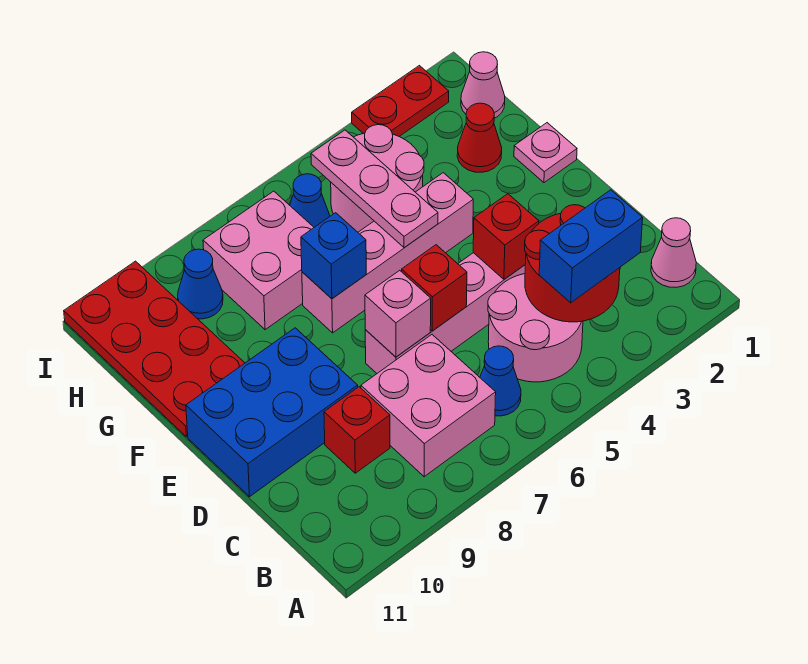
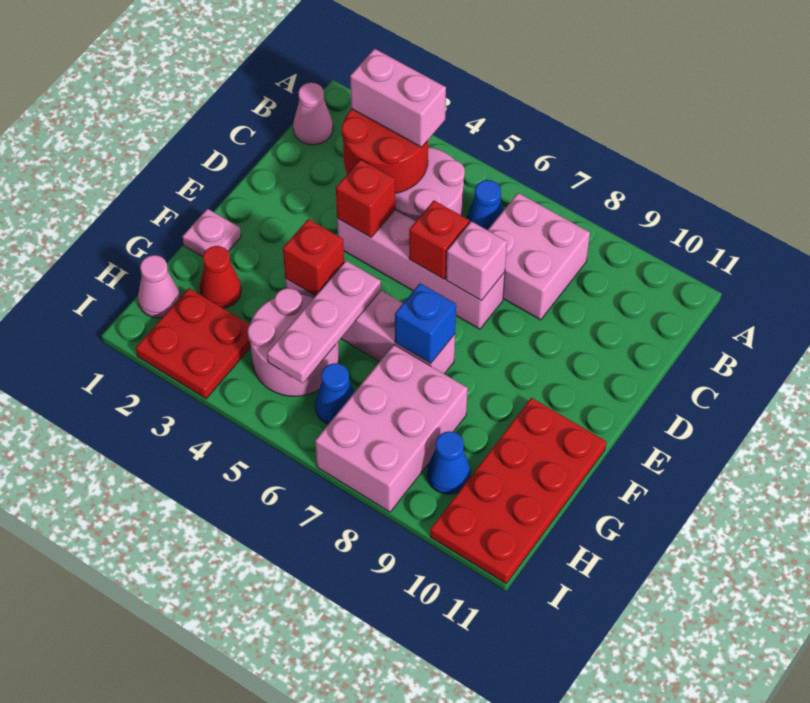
blue 1x2 brick [539,190,643,303] -> pink 1x2 brick [350,49,446,147]
red 1x1 brick [324,387,390,473] -> red 1x1 brick moved to [283,219,344,296]
blue 2x3 brick [186,328,358,497] -> none
pink 2x2 brick [203,191,314,330] -> pink 2x3 brick [315,345,468,512]
red 1x2 plate [352,66,449,137] -> red 2x2 plate [136,288,251,399]

